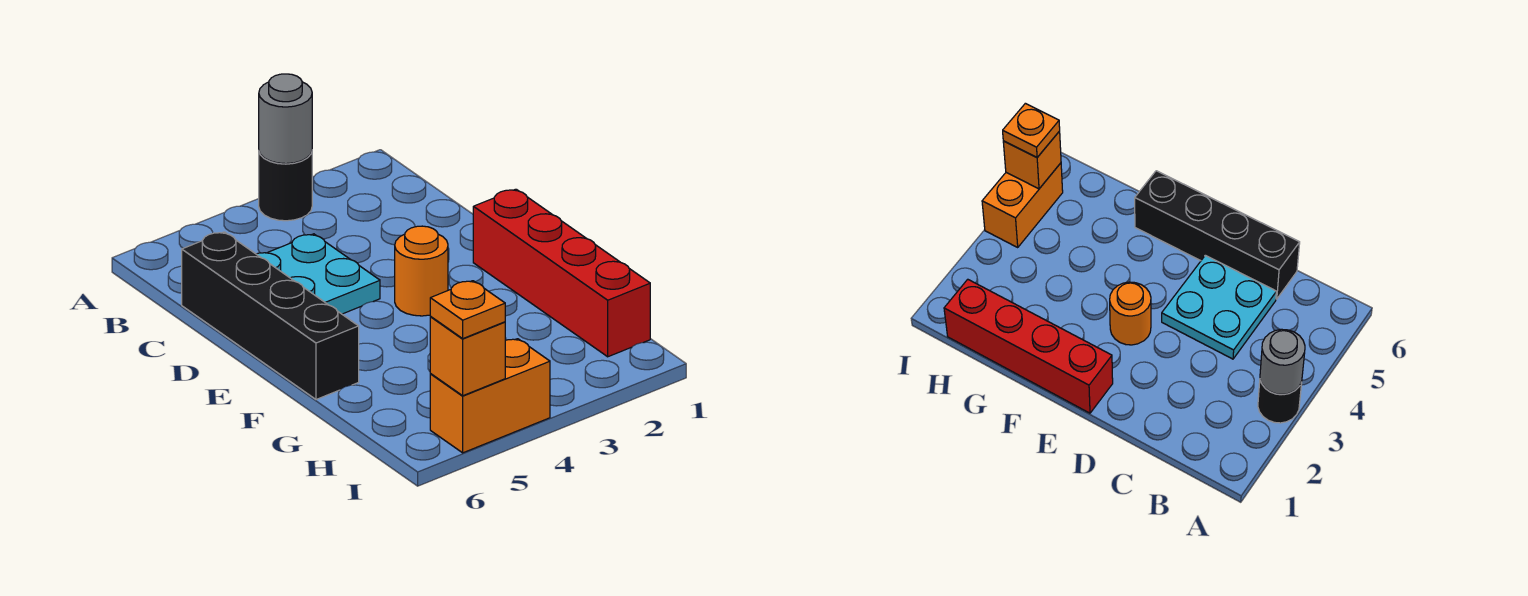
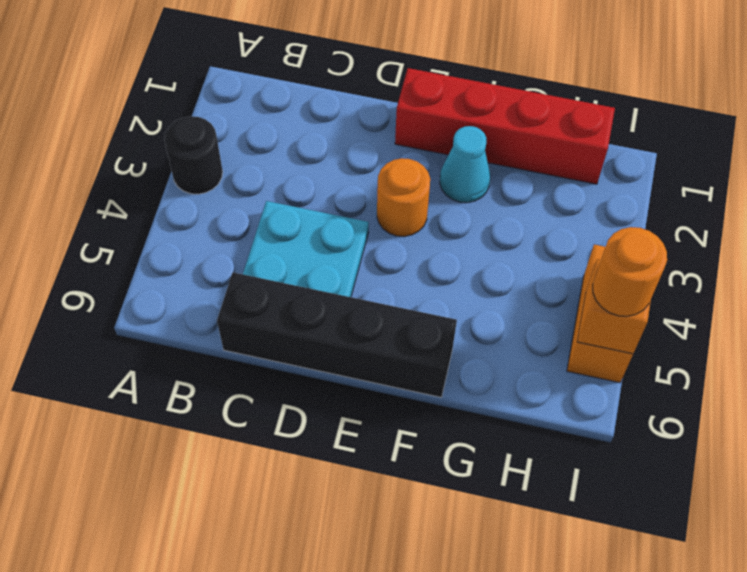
grey 1x1 round brick [259,74,312,164] -> none
none -> cyan 1x1 cone [440,126,490,203]
orange 1x1 plate [430,281,505,338] -> orange 1x1 round brick [593,227,667,316]

